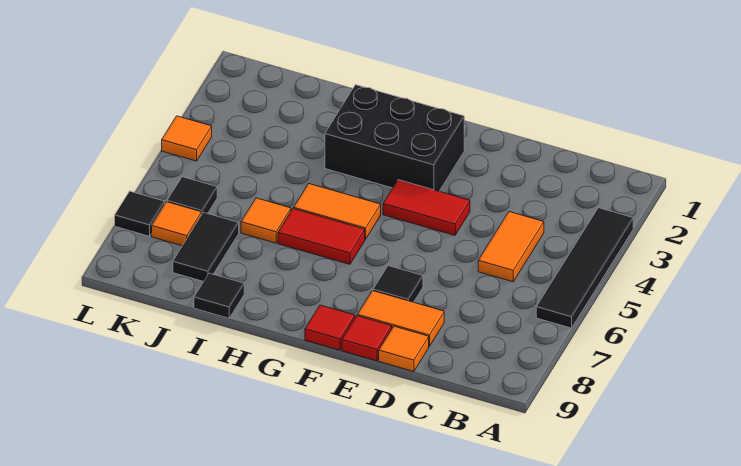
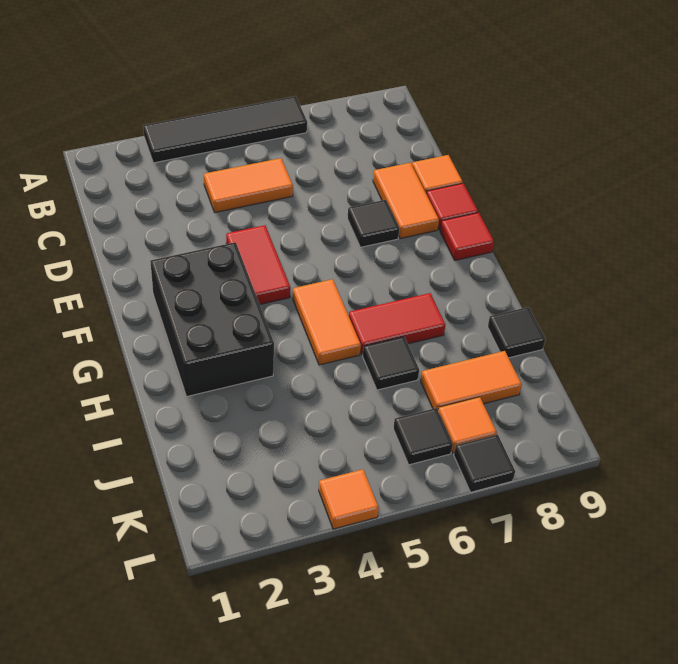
red 1x2 tile [278,209,365,264] -> red 1x2 tile turned to [349,293,446,355]
orange 1x1 tile [241,198,291,243] -> black 1x1 tile [363,337,419,390]
black 1x2 tile [173,212,239,282] -> orange 1x2 tile [421,351,522,410]

